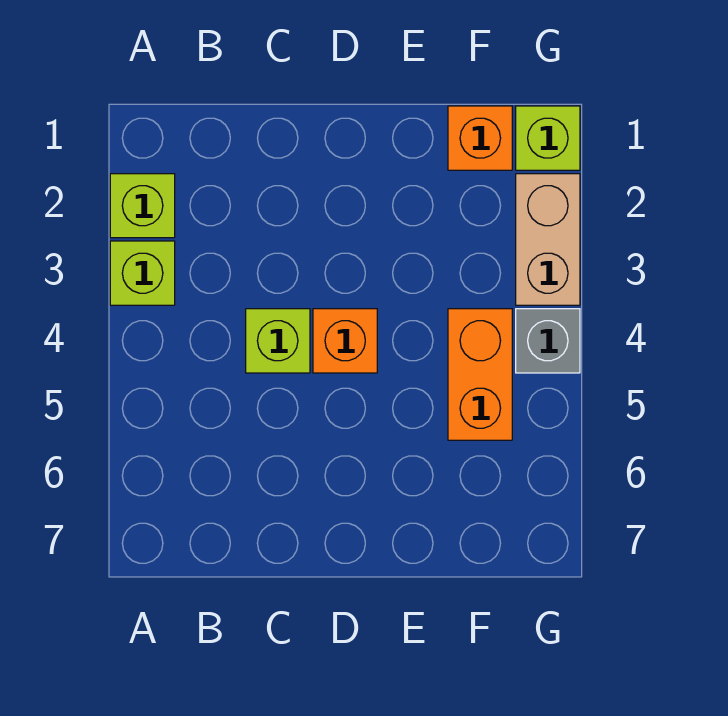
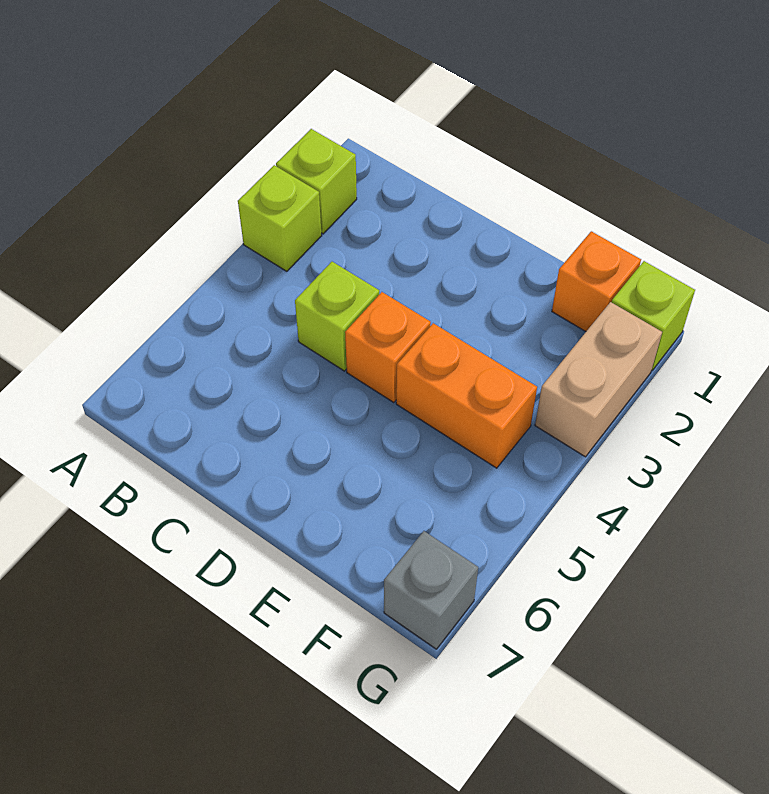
orange 1x2 brick [448,309,512,440] -> orange 1x2 brick turned to [396,323,537,468]
grey 1x1 brick [516,309,580,373] -> grey 1x1 brick moved to [384,531,478,649]

